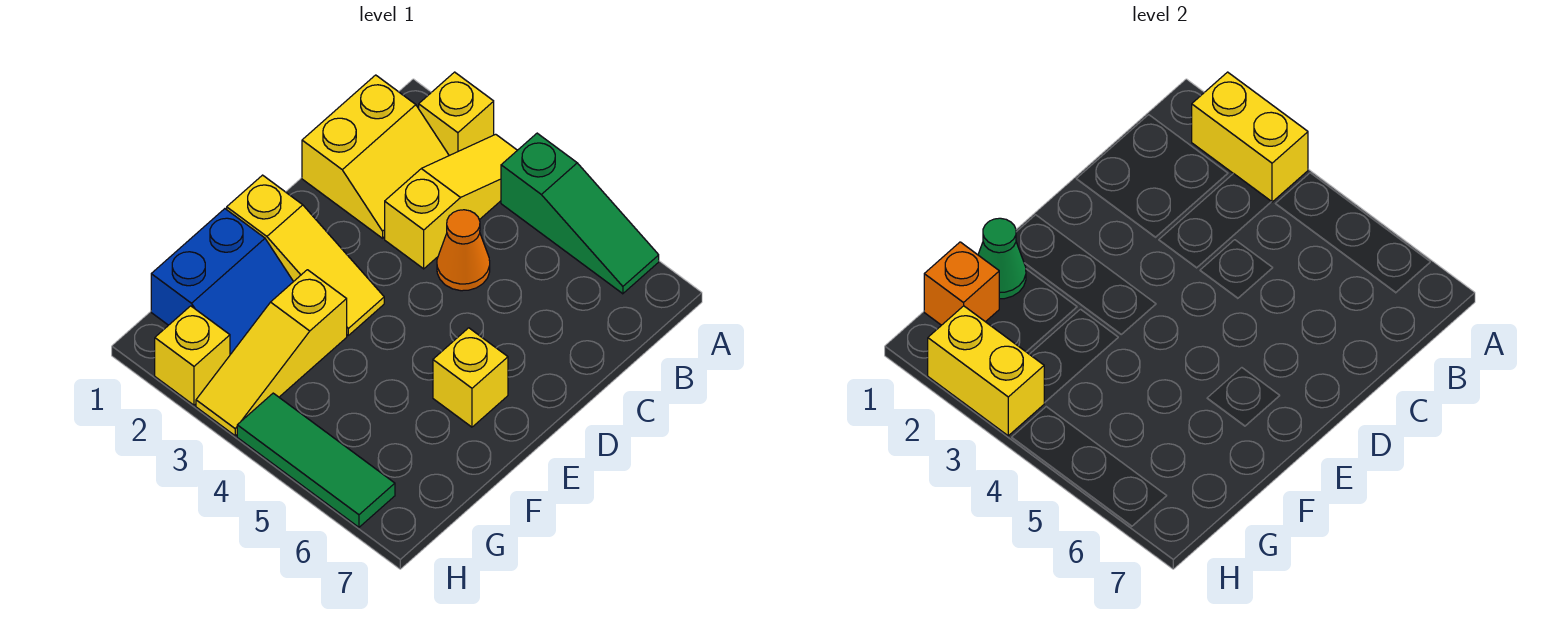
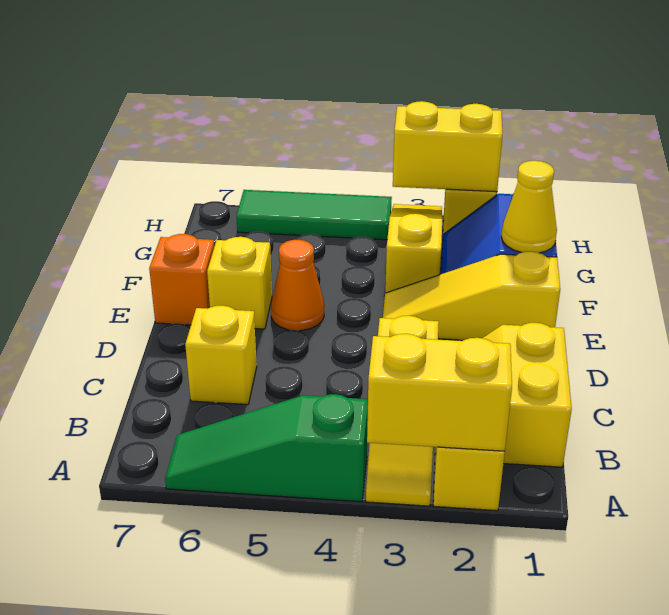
orange 1x1 cone [437,210,490,291] -> orange 1x1 cone moved to [271,240,324,331]
none -> yellow 1x1 brick [185,306,257,405]
green 1x1 cone [978,218,1026,299] -> yellow 1x1 cone [501,161,557,253]
orange 1x1 brick [924,242,999,325] -> orange 1x1 brick moved to [149,234,214,325]

